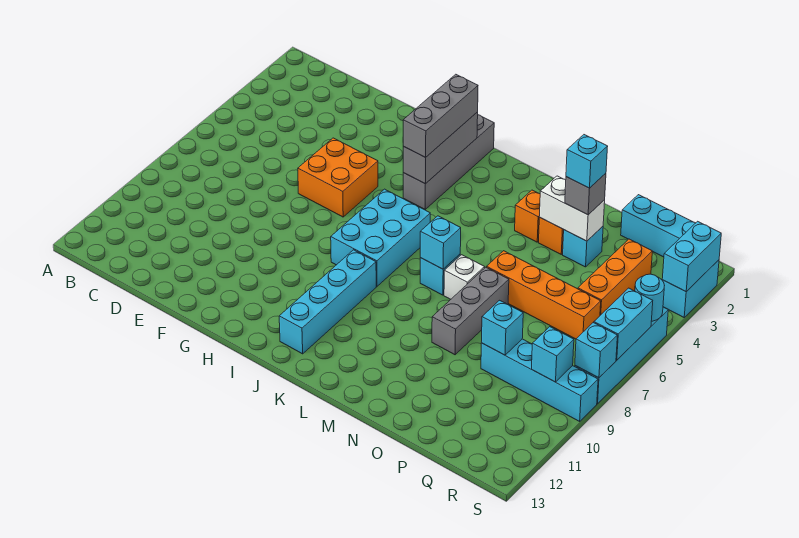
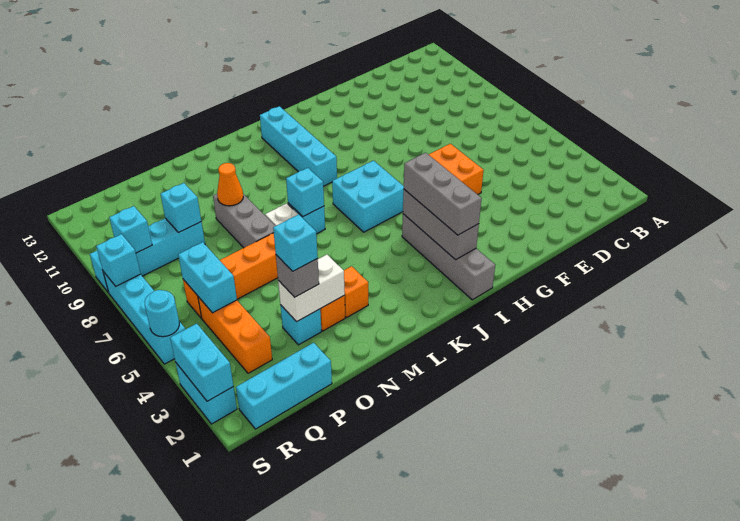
cyan 2x3 brick [331,189,430,286] -> cyan 2x2 brick [332,161,404,232]
none -> orange 1x1 cone [217,163,243,206]
cyan 1x2 brick [594,288,653,360] -> cyan 1x2 brick moved to [178,242,237,313]

